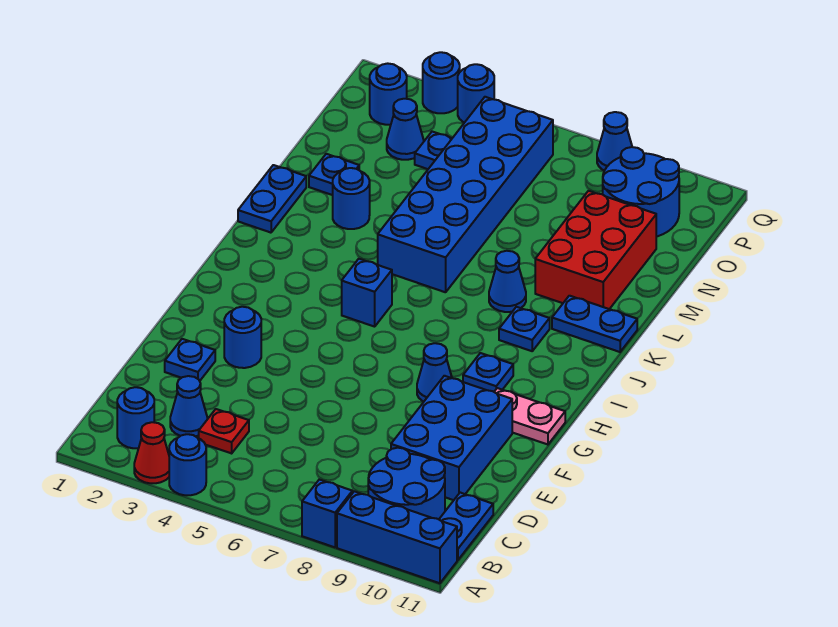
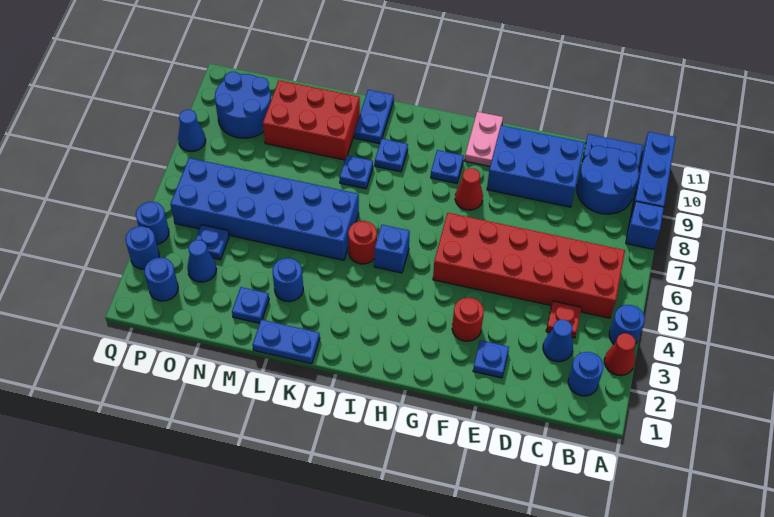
none -> red 2x6 brick [433,213,625,318]
blue 1x1 round brick [224,307,261,368] -> red 1x1 round brick [452,298,484,341]
blue 1x1 cone [417,343,452,402] -> red 1x1 cone [455,168,483,210]
none -> red 1x1 round brick [348,221,377,264]
blue 1x1 cone [489,251,526,312] -> blue 1x1 plate [340,155,373,189]

